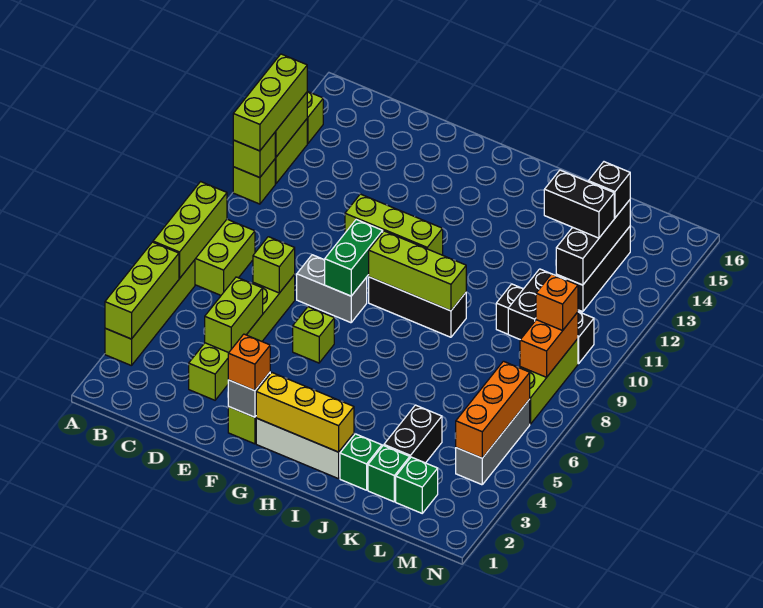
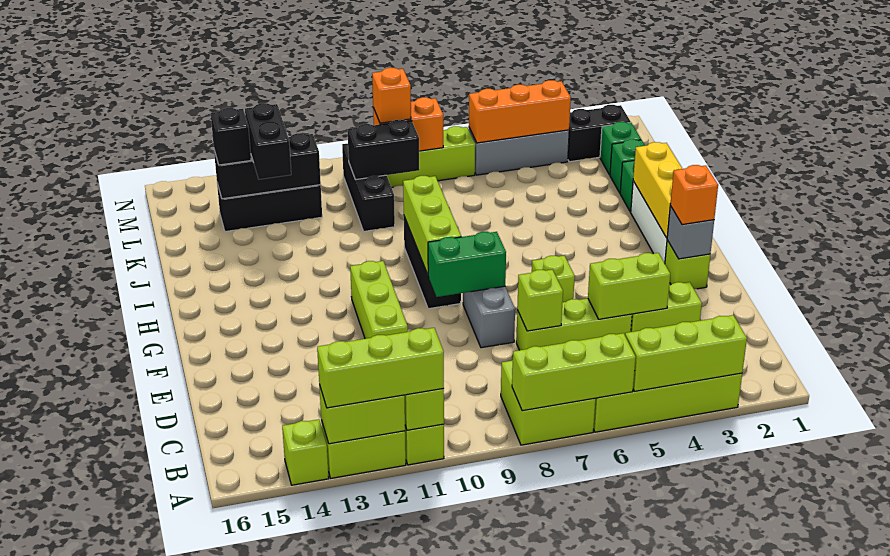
black 1x2 brick [384,405,442,463] -> black 1x2 brick moved to [568,105,630,162]

